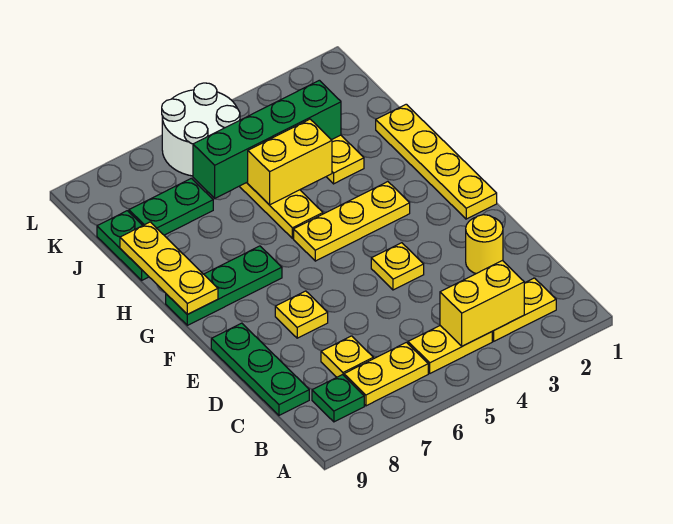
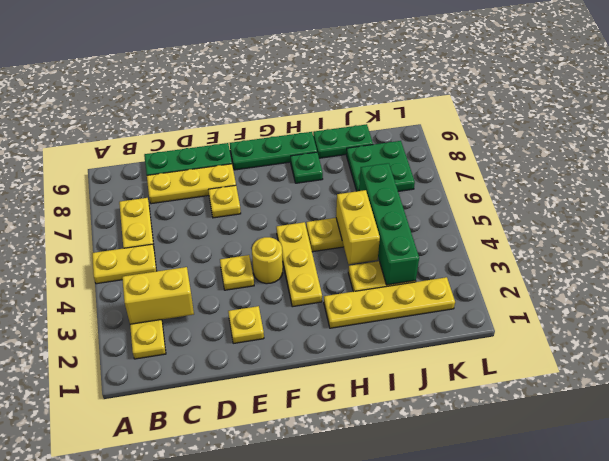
yellow 1x2 brick [440,261,524,346] -> yellow 1x2 brick turned to [122,267,194,324]
yellow 1x2 plate [408,326,492,373] -> yellow 1x2 plate turned to [92,244,157,284]
green 1x1 plate [312,375,364,422] -> green 1x1 plate moved to [291,152,323,183]
yellow 1x1 plate [321,336,373,377] -> yellow 1x1 plate moved to [228,306,264,343]
yellow 1x1 round brick [466,215,503,274] -> yellow 1x1 round brick moved to [252,237,283,284]
yellow 1x4 plate [376,104,497,219] -> yellow 1x4 plate moved to [324,277,455,328]
green 1x3 plate [166,246,282,325] -> green 1x3 plate turned to [230,132,317,170]
yellow 1x3 plate [120,222,218,314] -> yellow 1x3 plate moved to [147,164,236,204]
green 1x2 plate [129,178,213,235] -> green 2x2 plate [346,141,415,191]
white 2x2 round brick [162,83,240,176] -> none

